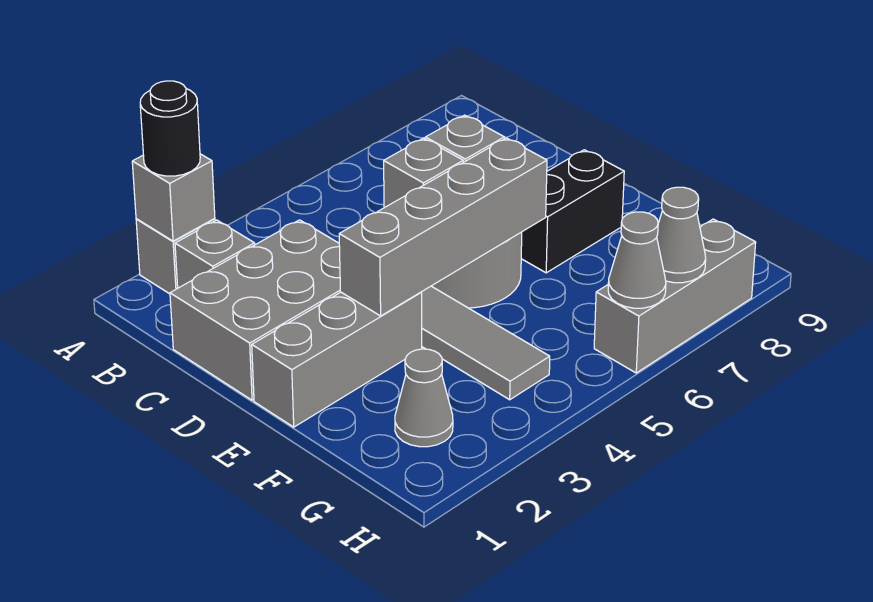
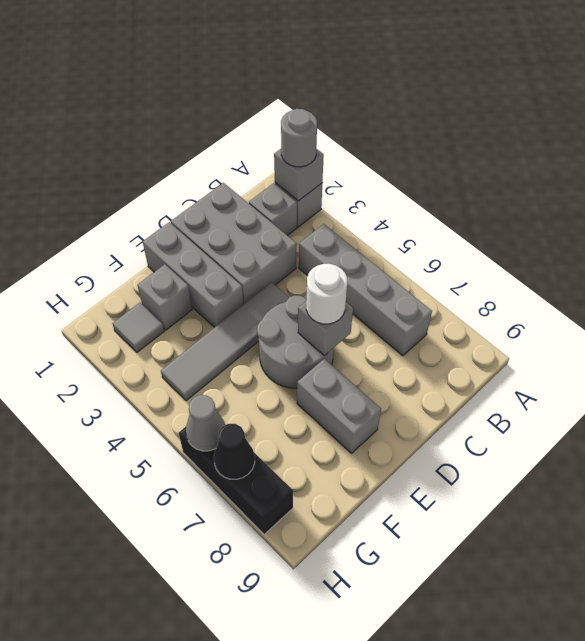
black 1x1 round brick [140,81,200,176] -> grey 1x1 round brick [281,109,317,167]
grey 1x1 brick [384,138,463,208] -> grey 1x1 brick moved to [137,264,192,330]
none -> white 1x1 round brick [306,264,347,324]
grey 1x4 brick [339,138,547,316] -> grey 1x4 brick moved to [299,224,432,356]
black 1x2 brick [521,150,624,273] -> grey 1x2 brick [297,359,381,453]
grey 1x1 cone [395,349,453,447] -> grey 1x1 tile [112,303,164,352]
grey 1x3 brick [594,219,756,373] -> black 1x3 brick [179,424,293,534]
grey 1x1 cone [657,187,706,283] -> black 1x1 cone [214,424,255,479]

